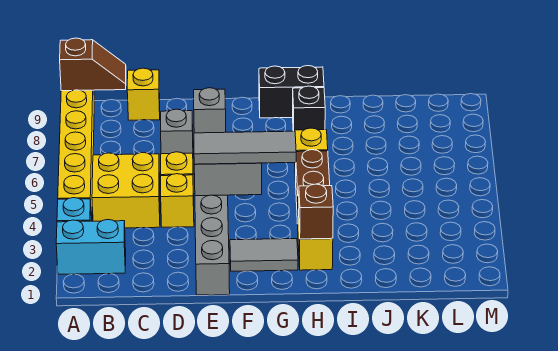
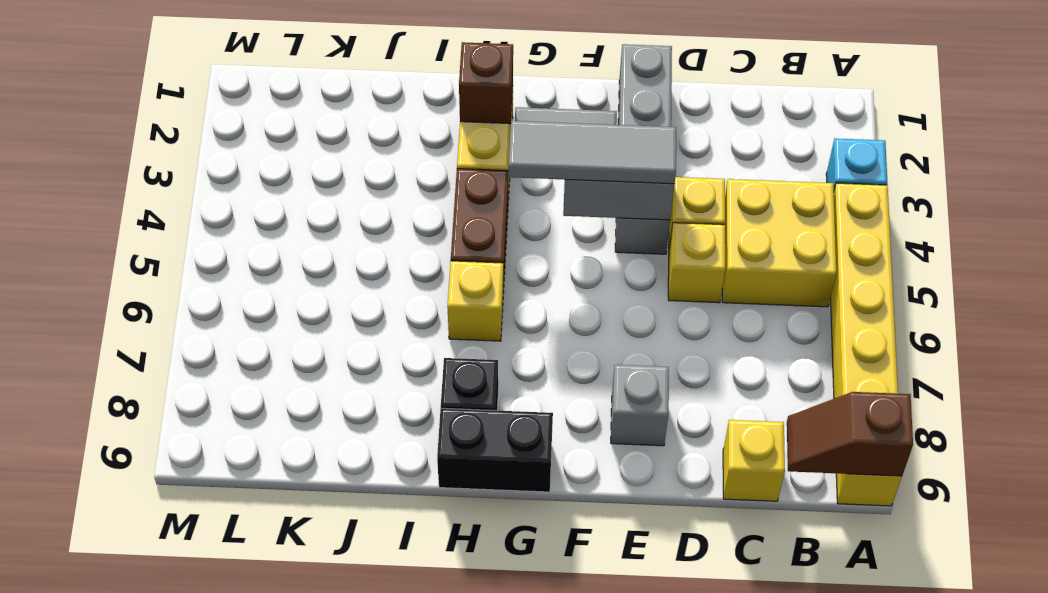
cyan 1x2 brick [56,220,126,274] -> none
grey 1x1 brick [161,109,193,154] -> none

